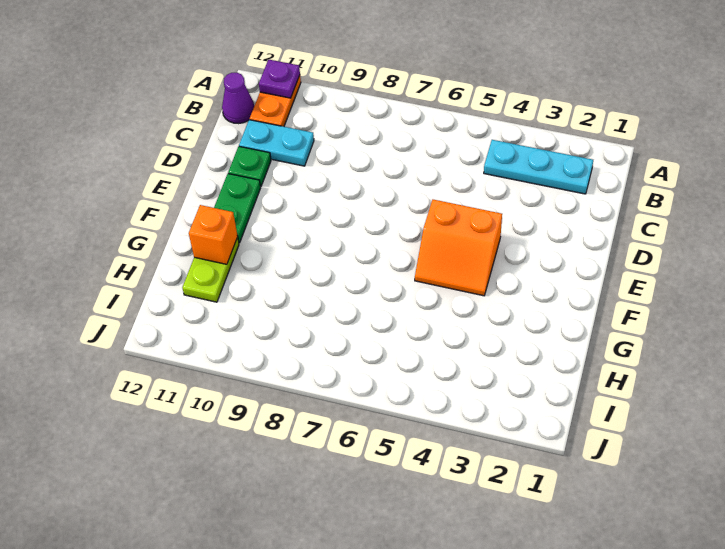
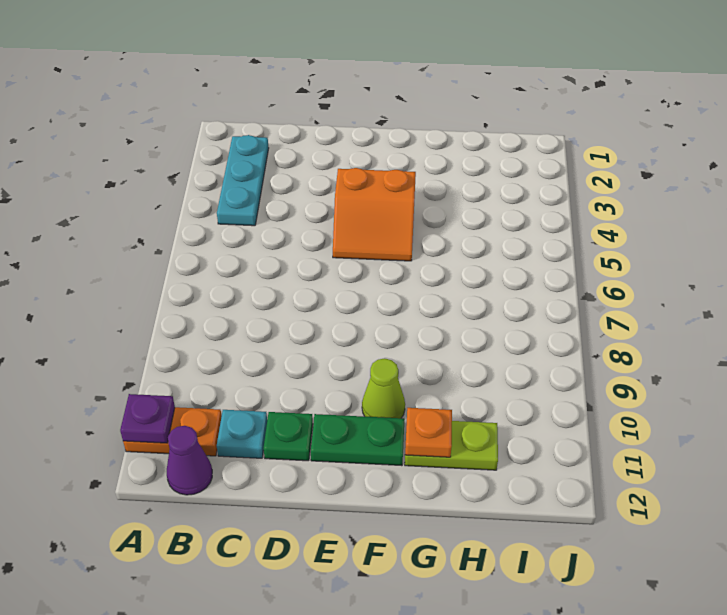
cyan 1x2 plate [239,120,314,166] -> cyan 1x1 plate [217,410,267,458]
orange 2x2 slope [415,200,502,296] -> orange 2x2 slope turned to [333,168,416,261]
none -> lime 1x1 cone [362,358,405,418]
orange 1x1 brick [189,205,238,264] -> orange 1x1 plate [405,408,452,457]

